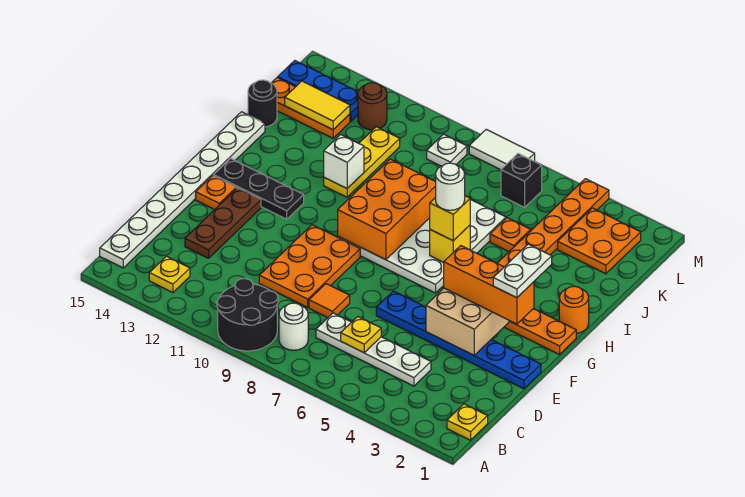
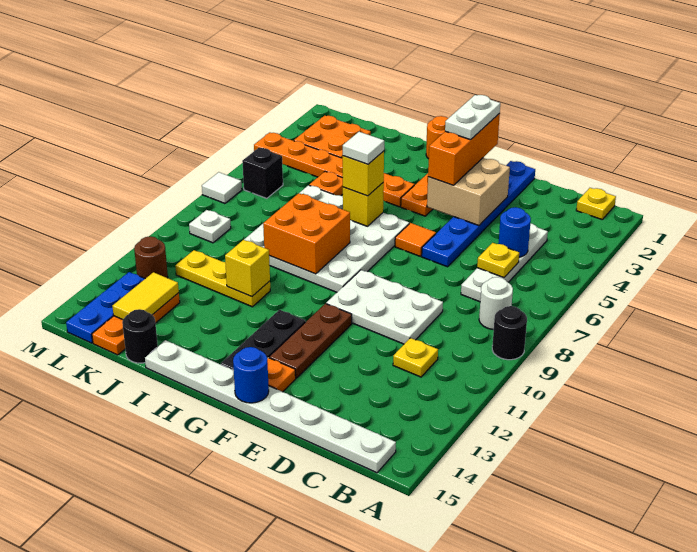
black 2x2 round brick [217,279,278,351] -> black 1x1 round brick [492,306,527,360]
yellow 1x1 plate [149,256,190,293] -> yellow 1x1 plate moved to [393,338,438,377]
none -> blue 1x1 round brick [498,207,531,257]
orange 1x1 tile [309,284,350,318] -> orange 1x1 tile moved to [395,223,436,256]
orange 2x3 plate [259,225,360,307] -> white 2x3 plate [326,270,443,344]
brown 1x3 plate [185,188,261,258] -> brown 1x3 plate turned to [269,304,352,378]
white 1x2 plate [493,244,552,298] -> white 1x2 plate turned to [445,95,500,140]
none -> blue 1x1 round brick [233,347,269,403]
orange 2x3 brick [338,159,436,260] -> orange 2x2 brick [263,193,350,274]
white 1x1 round brick [436,163,465,210] -> white 1x1 tile [343,132,384,164]
white 1x1 brick [324,135,364,188] -> yellow 1x1 brick [225,240,270,297]
white 1x2 tile [469,129,535,170] -> white 1x1 tile [202,172,242,203]

